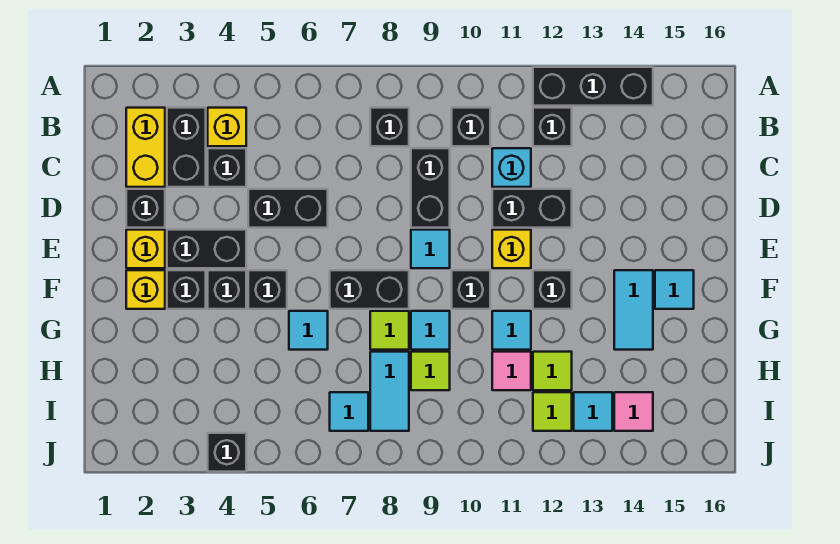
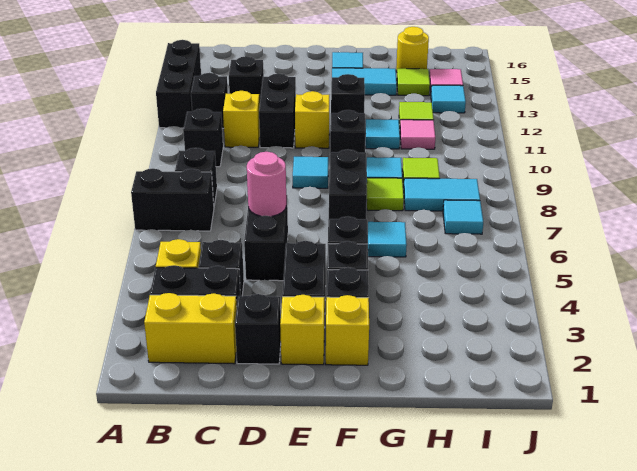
black 1x2 brick [411,148,450,228] -> black 1x2 brick moved to [131,169,214,231]
cyan 1x1 brick [492,148,531,187] -> yellow 1x1 brick [223,91,260,147]
none -> pink 1x1 round brick [247,152,286,216]
none -> yellow 1x1 round brick [396,27,429,72]
lime 1x1 tile [533,392,572,431] -> lime 1x1 tile moved to [397,69,430,96]
black 1x1 brick [208,433,246,472] -> black 1x1 brick moved to [229,56,264,103]

